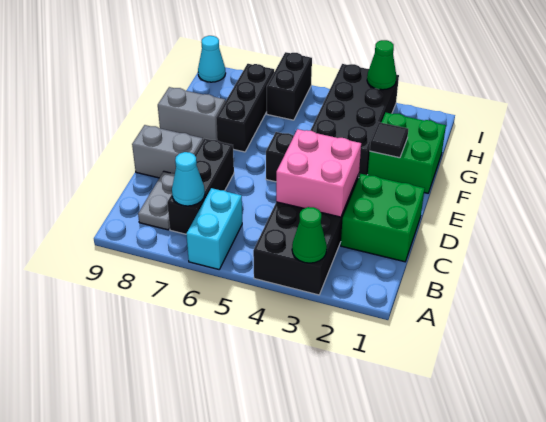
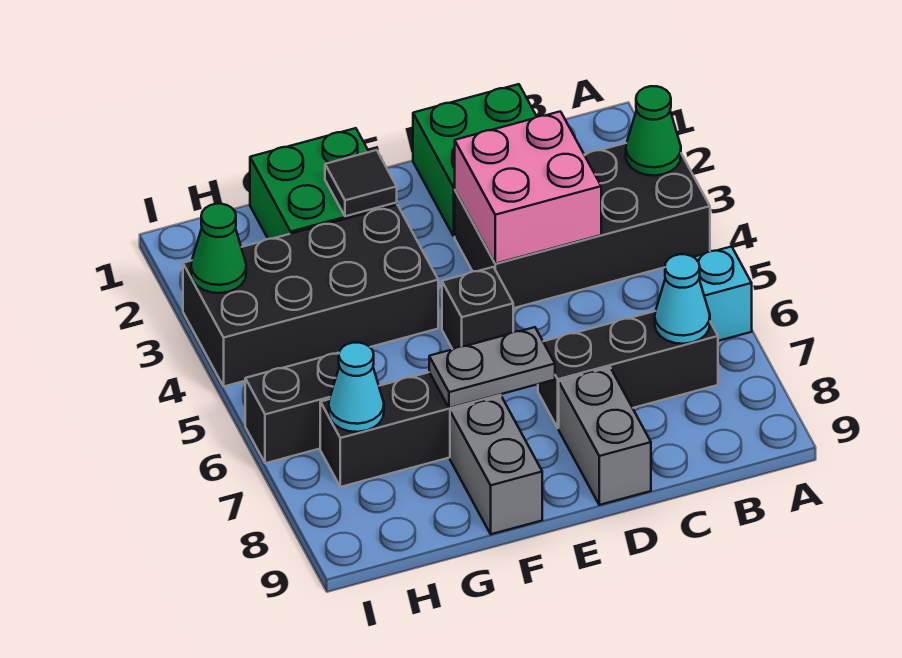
cyan 1x2 brick [186,188,242,269] -> cyan 1x1 brick [694,247,752,341]
grey 1x2 plate [138,171,175,230] -> grey 1x2 plate moved to [429,327,555,408]
cyan 1x1 cone [198,36,226,82] -> cyan 1x1 cone moved to [329,343,384,432]

